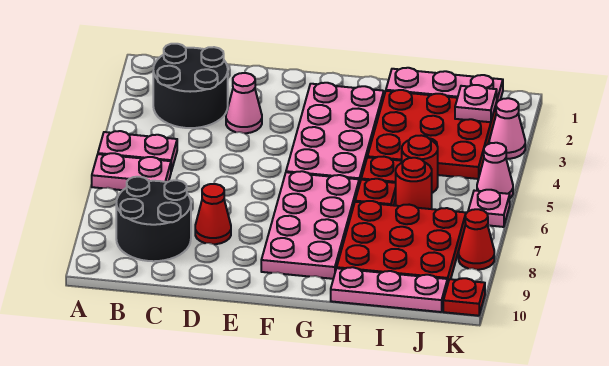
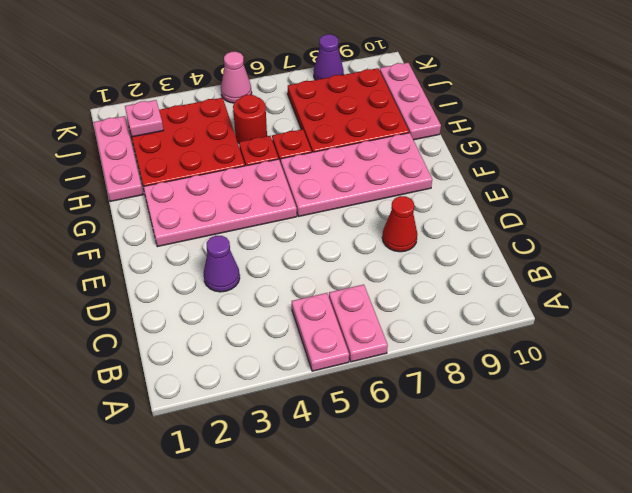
black 2x2 round brick [153,44,228,128] -> none
black 2x2 round brick [116,177,191,261] -> none
pink 1x1 cone [226,73,262,133] -> purple 1x1 cone [204,236,240,292]
red 1x1 round brick [396,158,432,209] -> none
pink 1x1 cone [489,98,525,159] -> none
pink 1x1 plate [468,190,510,227] -> none
red 1x1 cone [459,209,494,270] -> purple 1x1 cone [314,34,344,80]
red 1x1 plate [443,278,485,316] -> none

